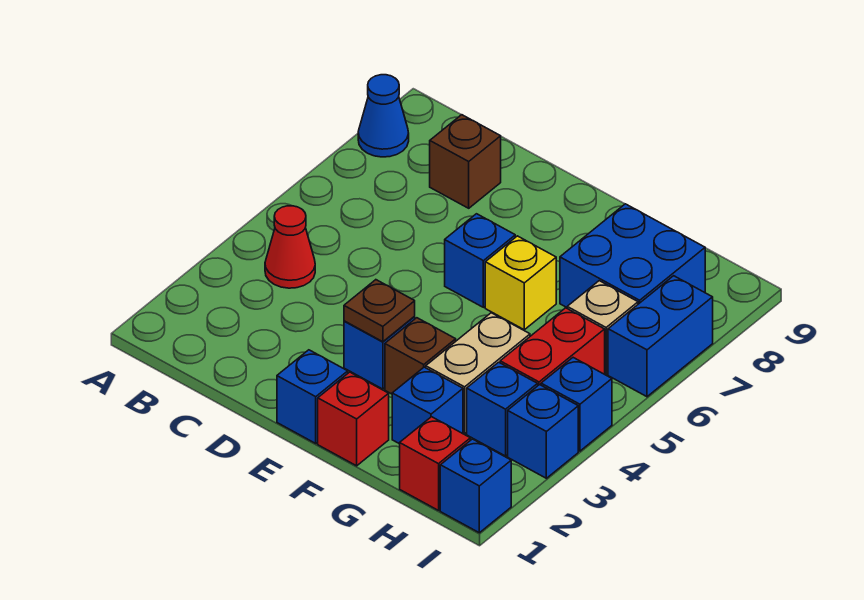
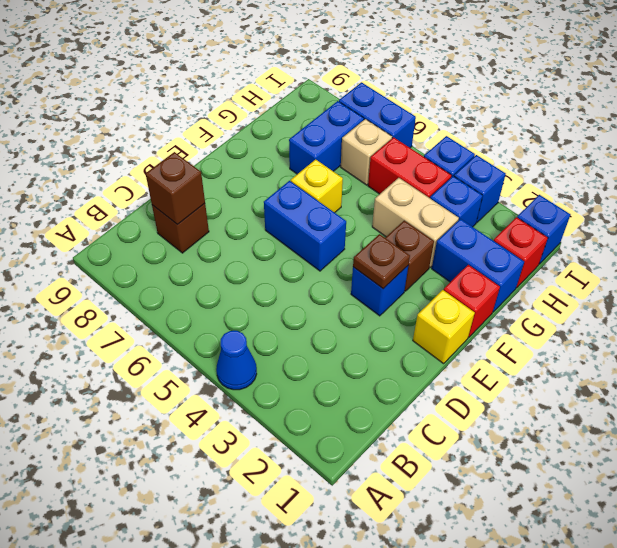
blue 1x1 cone [358,75,409,157] -> blue 1x1 cone moved to [216,331,257,390]
red 1x1 cone [265,206,315,288] -> none
none -> brown 1x1 brick [146,152,205,225]
blue 1x1 brick [277,350,348,443] -> yellow 1x1 brick [413,290,475,364]
blue 1x1 brick [445,214,515,307] -> blue 1x2 brick [264,181,346,271]
blue 1x1 brick [392,367,463,444] -> blue 1x2 brick [432,219,524,312]
blue 2x2 brick [560,204,705,307] -> blue 1x2 brick [289,101,364,174]

